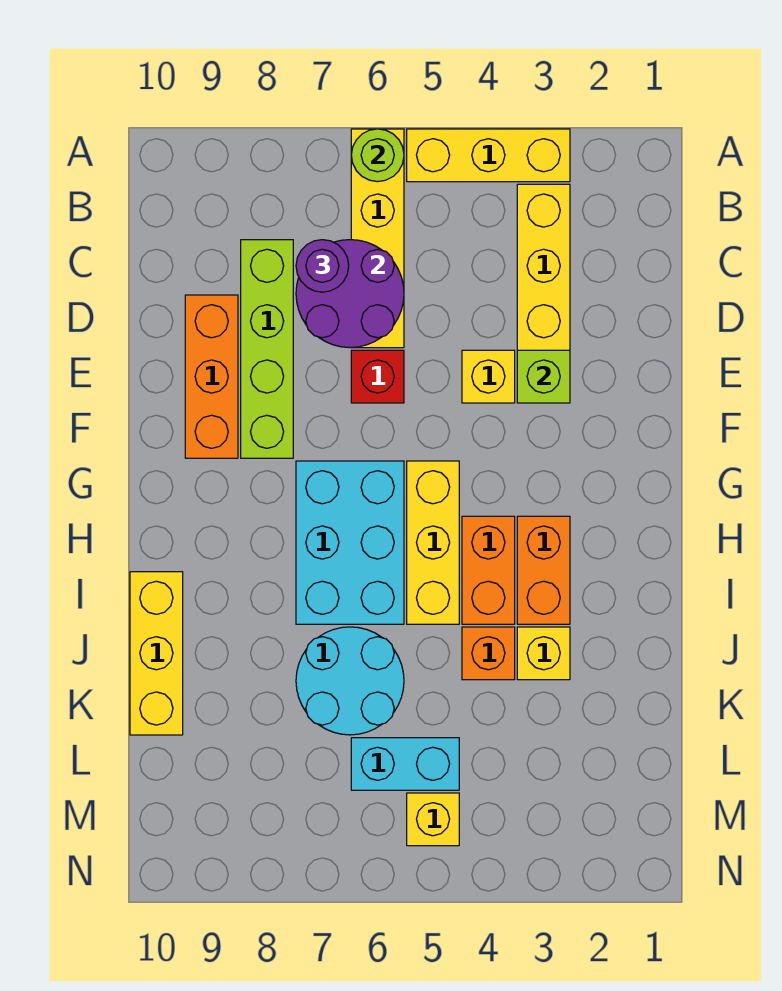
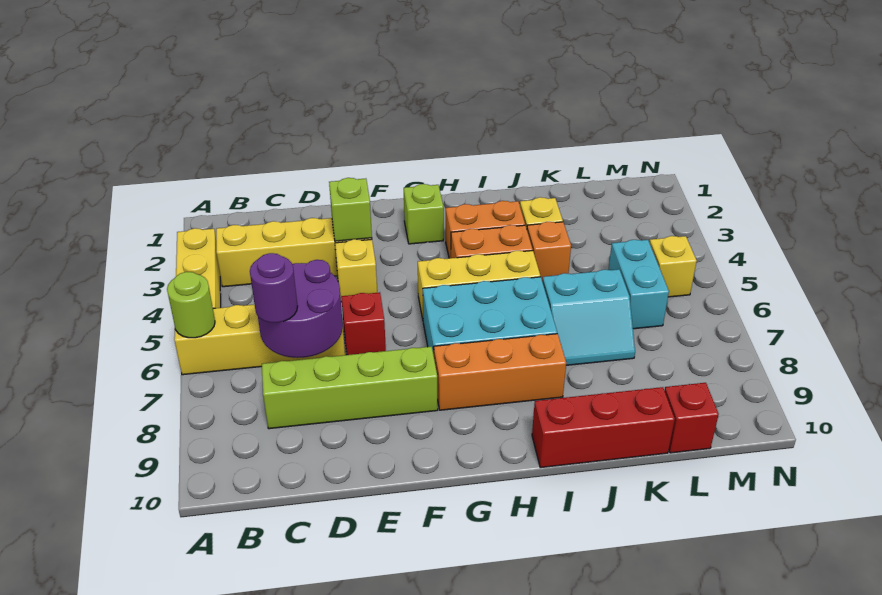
orange 1x3 brick [185,295,238,458] -> orange 1x3 brick moved to [434,334,566,410]
none -> lime 1x1 brick [404,184,444,244]
yellow 1x3 brick [130,572,183,735] -> red 1x3 brick [532,387,675,468]
cyan 2x2 round brick [296,627,404,735] -> cyan 2x2 slope [542,269,635,365]
none -> red 1x1 brick [664,383,719,453]

